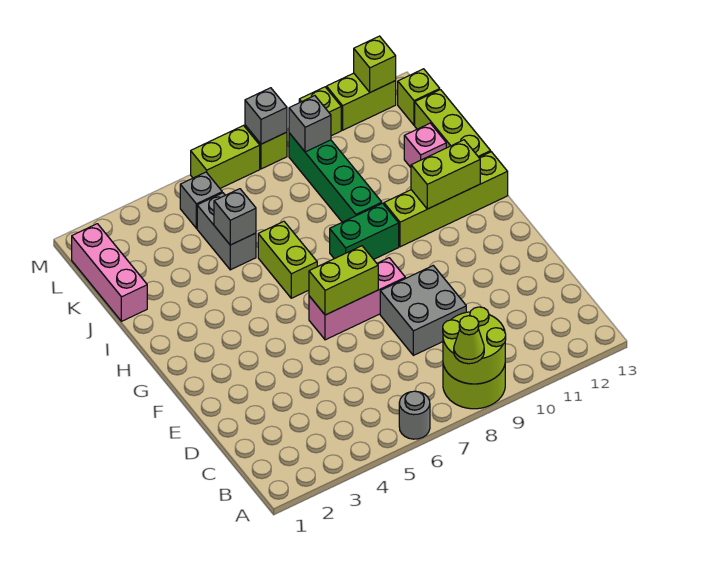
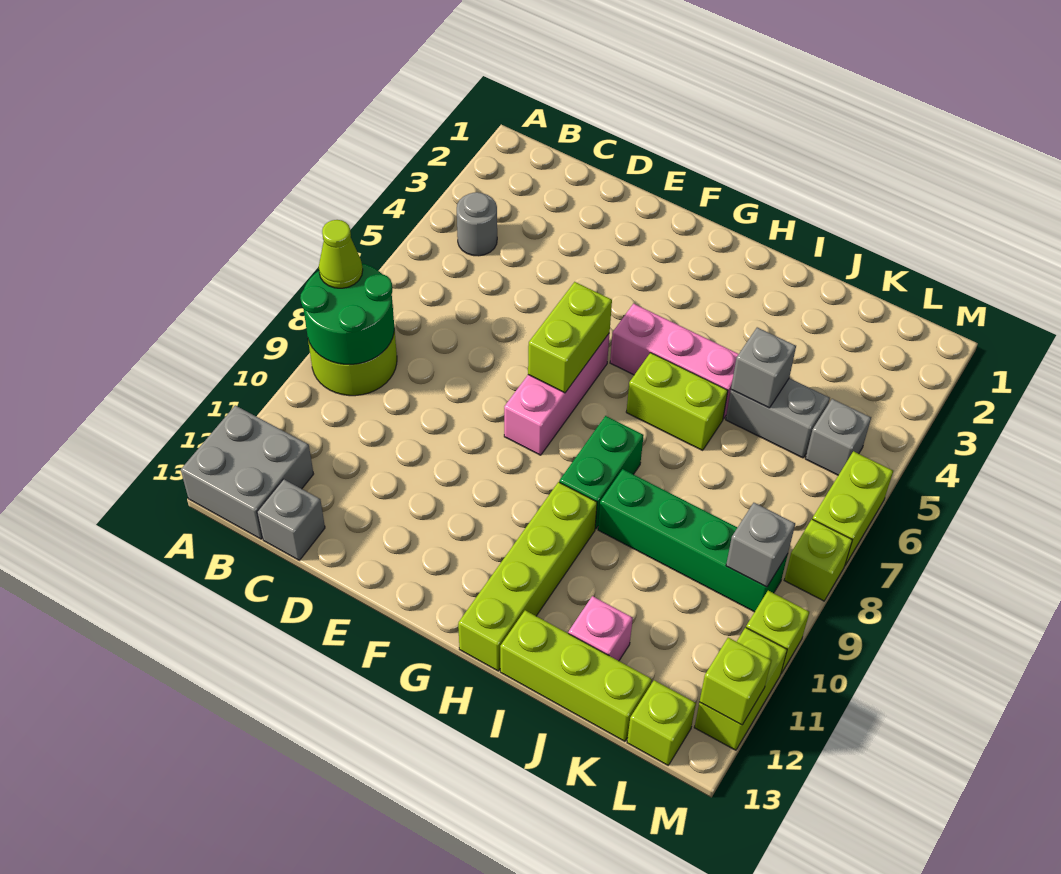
grey 1x1 round brick [399,391,430,439] -> grey 1x1 round brick moved to [457,192,497,256]
lime 2x2 round brick [443,307,506,384] -> green 2x2 round brick [300,263,394,364]
grey 2x2 brick [380,266,466,355] -> grey 2x2 brick moved to [181,405,313,539]
lime 1x2 brick [411,140,480,209] -> none
pink 1x3 brick [72,224,147,321] -> pink 1x3 brick moved to [610,304,738,419]
grey 1x1 brick [245,88,287,144] -> grey 1x1 brick moved to [257,479,325,560]

